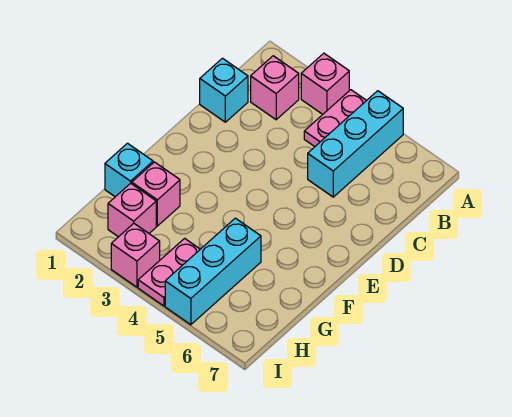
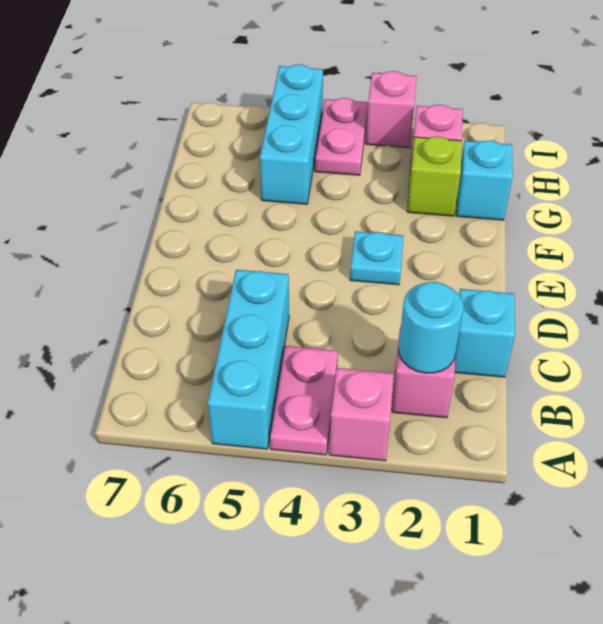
none -> cyan 1x1 round brick [399,282,463,373]
none -> cyan 1x1 plate [350,231,403,285]
pink 1x1 brick [132,162,180,226] -> lime 1x1 brick [407,136,462,216]

